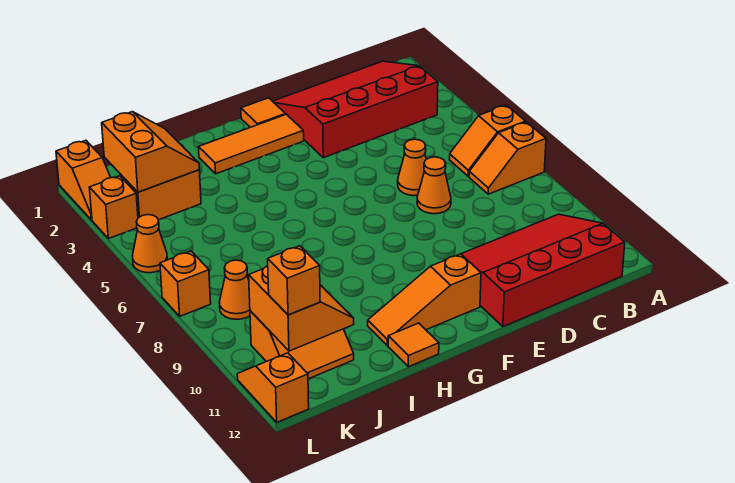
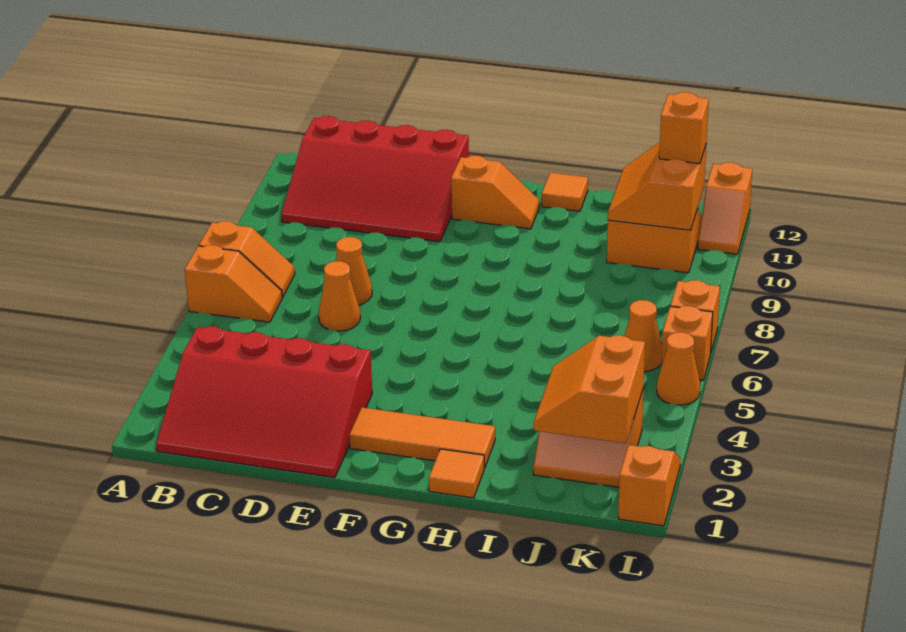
orange 1x1 tile [241,98,286,127] -> orange 1x1 tile moved to [429,449,484,498]
orange 1x3 slope [368,254,481,346] -> orange 1x2 slope [451,156,539,229]
orange 1x1 cone [219,260,250,319] -> orange 1x1 cone moved to [625,300,662,372]
orange 1x1 brick [89,176,138,239] -> orange 1x1 brick moved to [661,306,713,380]

